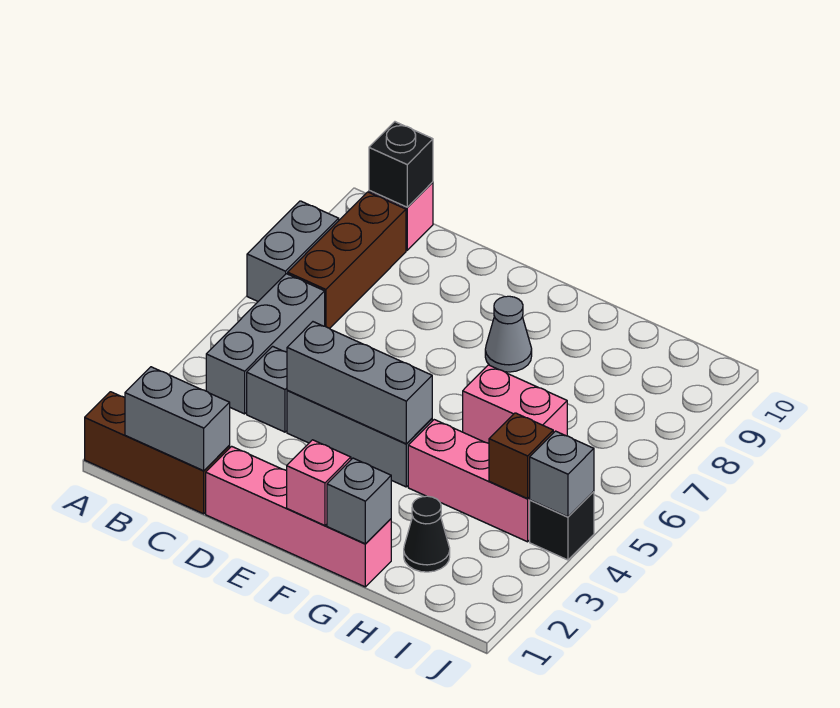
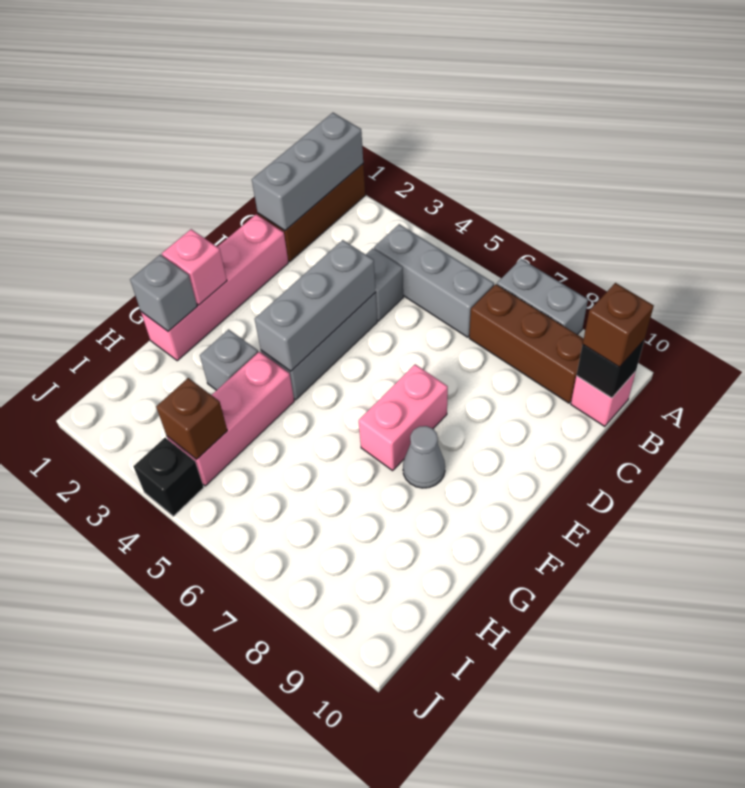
grey 1x2 brick [125,367,230,471] -> grey 1x3 brick [252,113,363,230]
none -> brown 1x1 brick [583,283,654,367]
pink 1x2 brick [463,365,567,443] -> pink 1x2 brick moved to [359,364,448,471]
black 1x1 cone [404,496,450,572] -> none
grey 1x1 brick [530,431,594,517] -> grey 1x1 brick moved to [200,329,258,390]

